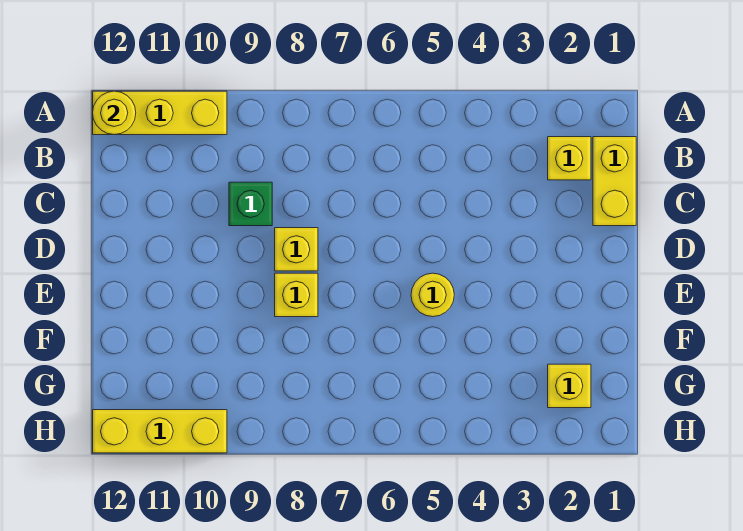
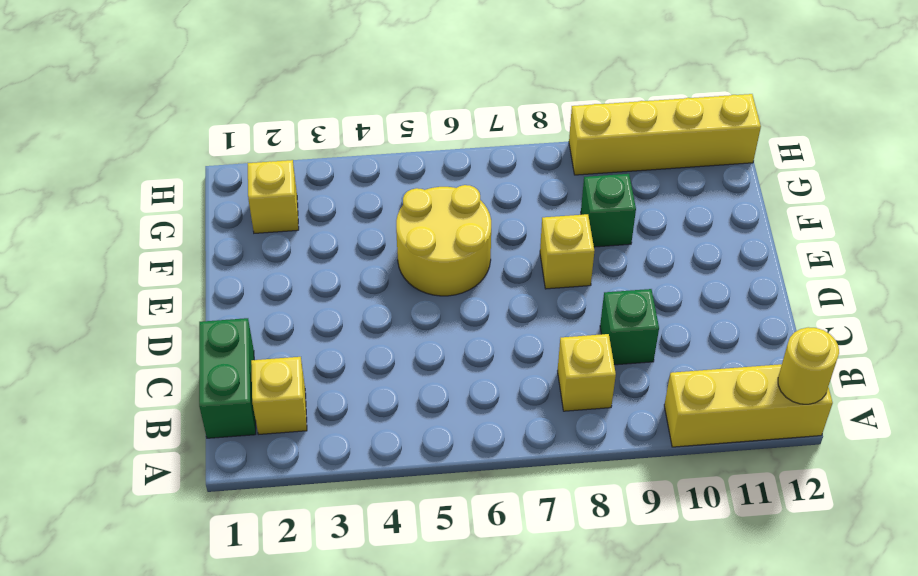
yellow 1x2 brick [593,137,636,226] -> green 1x2 brick [199,318,256,438]
yellow 1x1 brick [275,228,318,271] -> yellow 1x1 brick moved to [558,334,616,411]
yellow 1x1 round brick [411,273,454,317] -> yellow 2x2 round brick [396,185,491,296]
none -> green 1x1 brick [581,174,636,247]
yellow 1x3 brick [93,410,227,453] -> yellow 1x4 brick [569,94,761,175]

